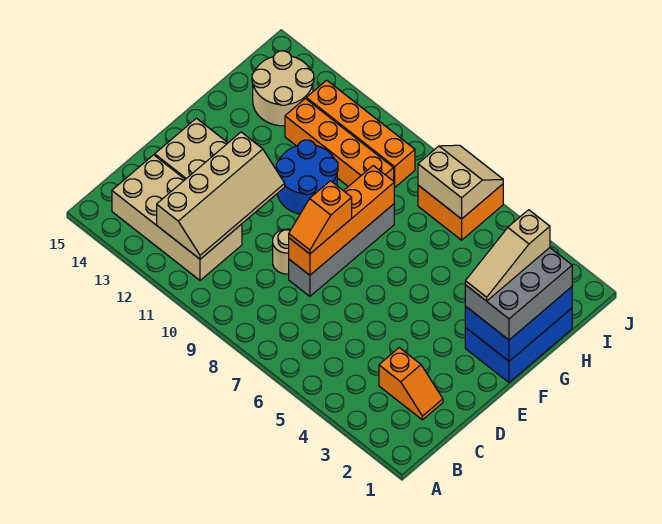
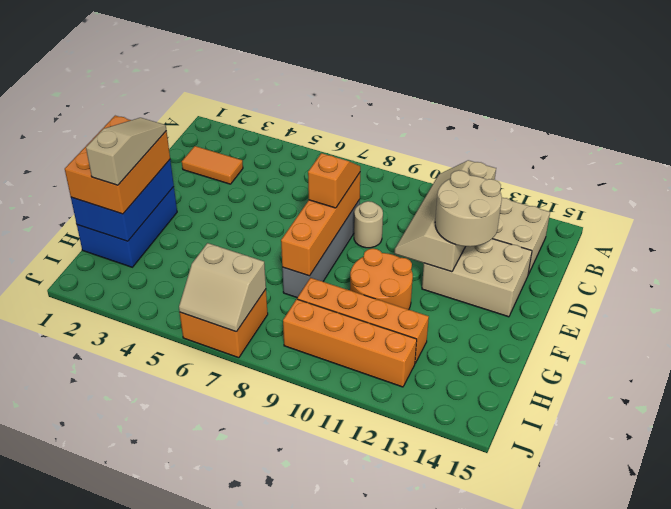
orange 1x2 slope [379,348,443,420] -> orange 1x2 tile [182,146,243,184]
grey 2x3 brick [465,248,572,340] -> orange 2x3 brick [65,116,170,214]
blue 2x2 round brick [276,140,338,214] -> orange 2x2 round brick [350,249,413,310]
tan 2x2 round brick [252,51,314,126] -> tan 2x2 round brick moved to [435,170,502,247]

